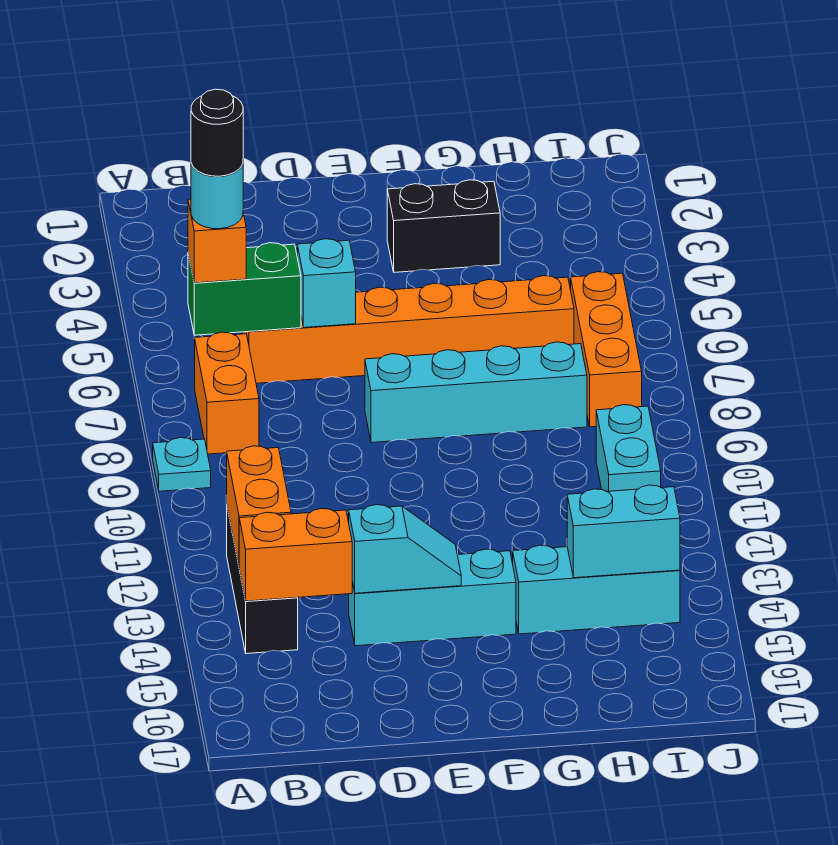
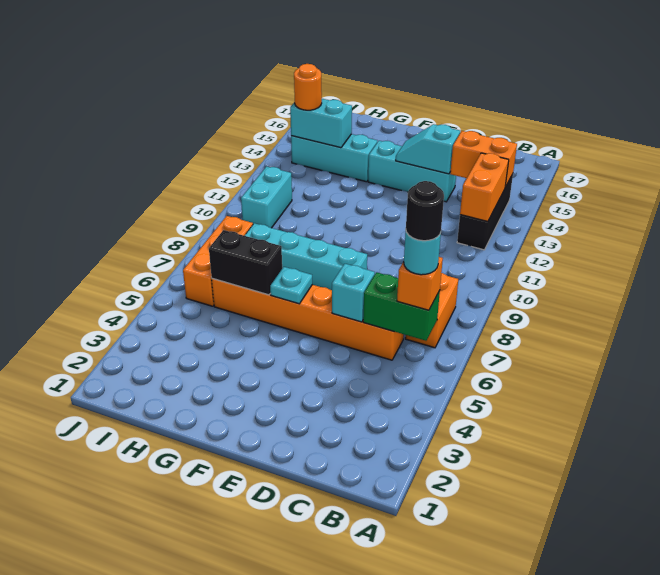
cyan 1x1 plate [153,438,211,491] -> cyan 1x1 plate moved to [270,267,312,304]
black 1x2 brick [387,180,500,272] -> black 1x2 brick moved to [209,230,282,295]
none -> orange 1x1 round brick [294,64,322,110]

